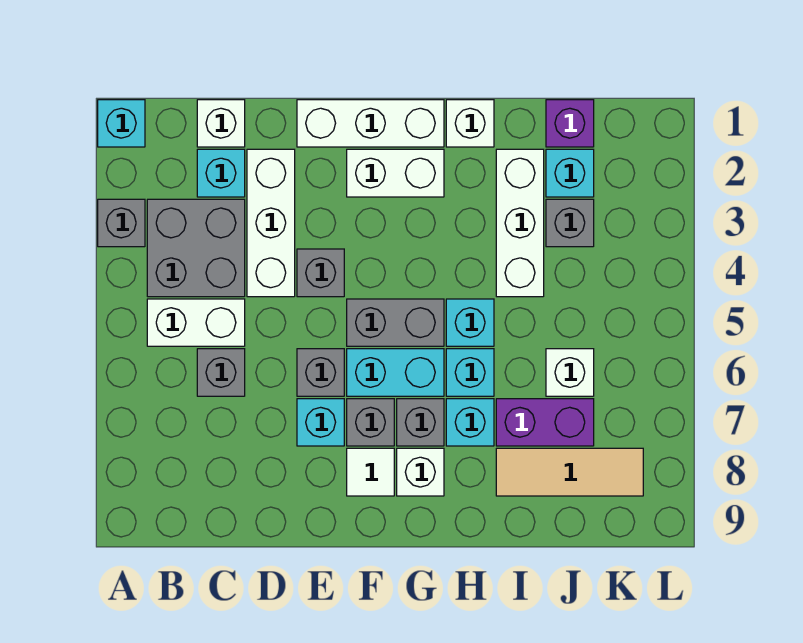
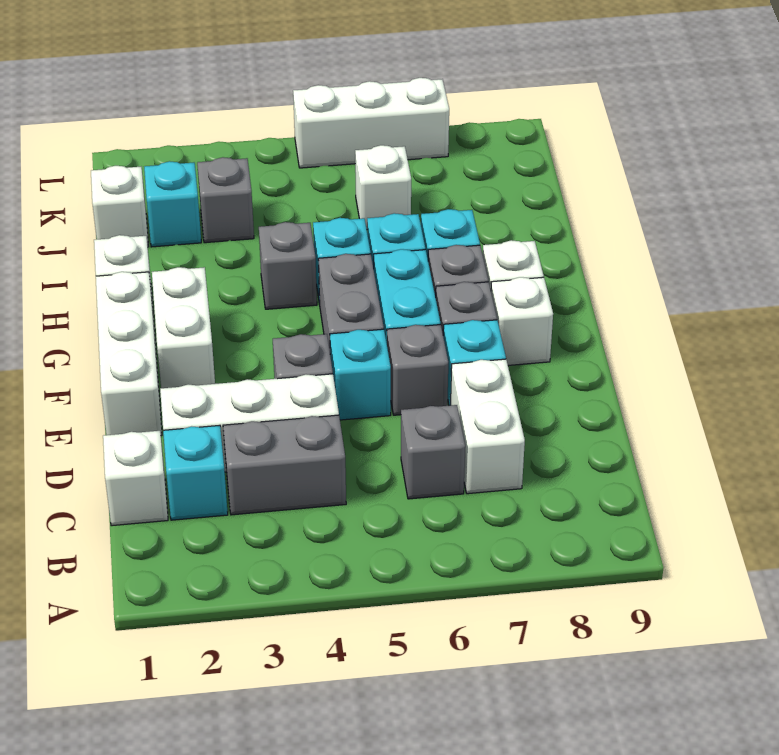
cyan 1x1 brick [98,100,145,147] -> cyan 1x1 brick moved to [330,329,391,420]
grey 1x1 brick [98,199,145,247] -> grey 1x1 brick moved to [259,222,317,309]
grey 2x2 brick [147,199,245,297] -> grey 1x2 brick [223,415,346,515]
white 1x2 brick [147,299,245,346] -> white 1x2 brick moved to [451,359,525,494]
white 1x1 tile [347,448,394,496] -> white 1x1 brick [491,277,553,365]
white 1x3 brick [496,149,544,297] -> white 1x3 brick moved to [293,78,449,168]
purple 1x2 brick [496,399,594,446] -> none
tan 1x3 tile [496,448,643,496] -> none
purple 1x1 brick [546,100,594,147] -> white 1x1 brick [91,166,149,247]

